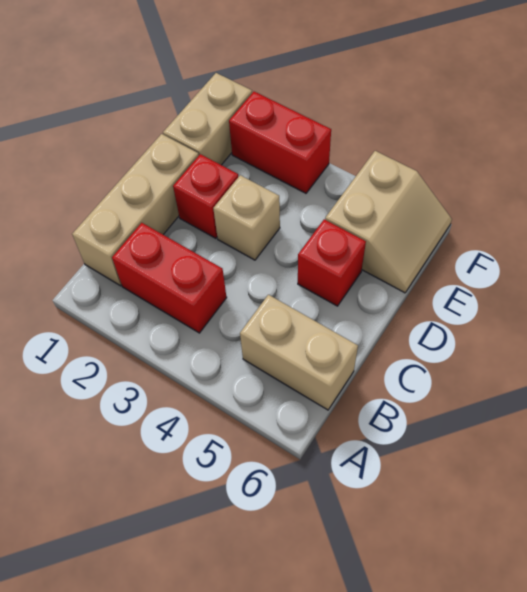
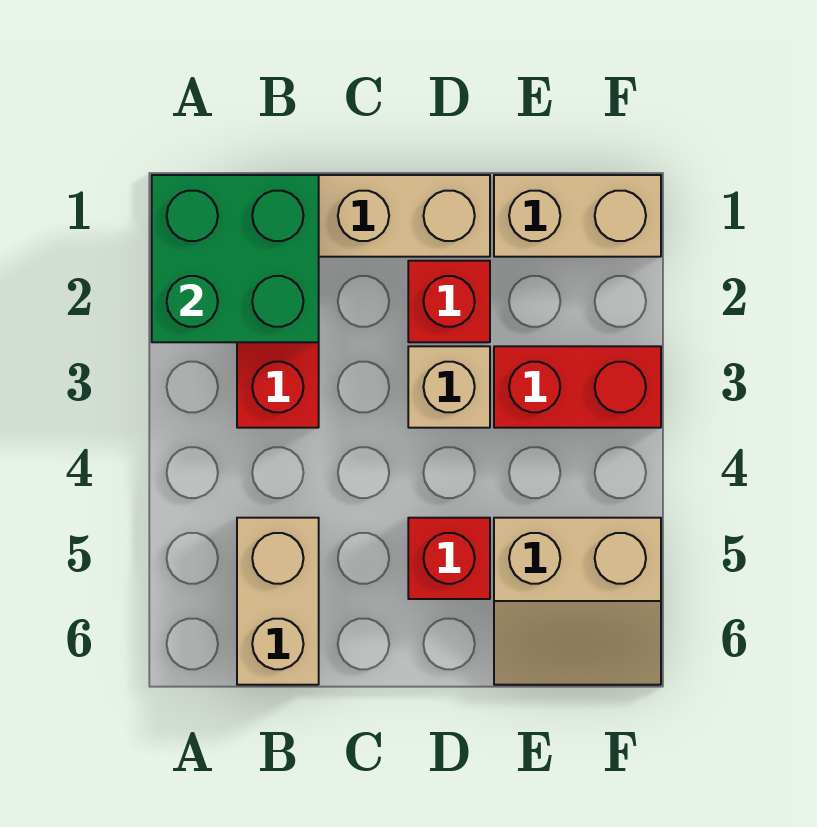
none -> green 2x2 brick [152,175,319,342]
red 1x2 brick [229,92,331,193] -> red 1x2 brick turned to [494,346,661,428]

